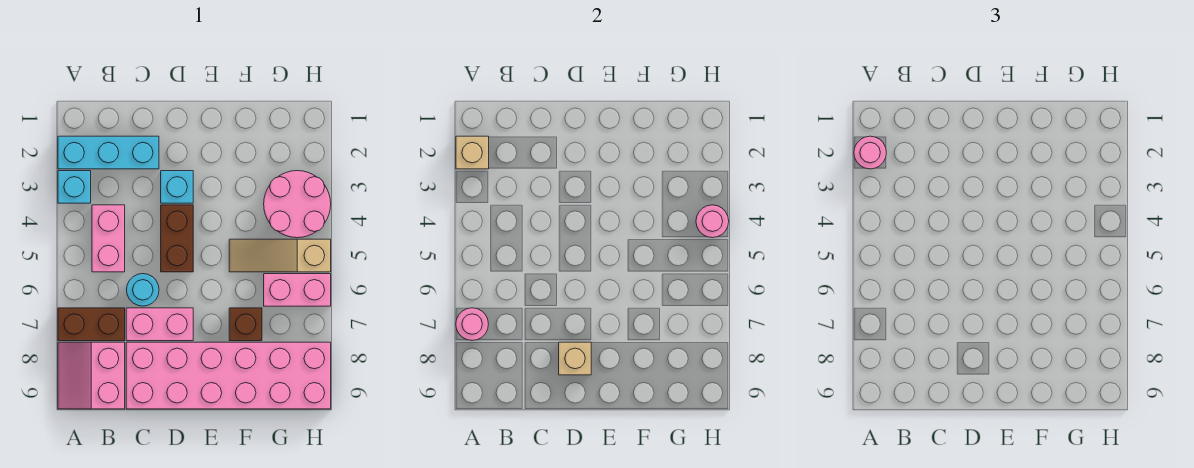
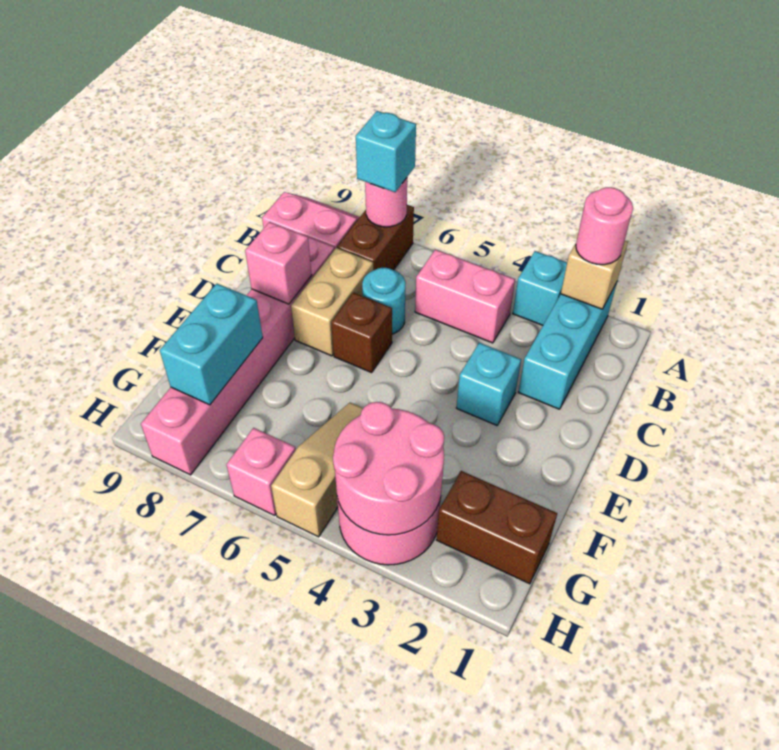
none -> cyan 1x1 brick [356,111,416,192]
pink 1x2 brick [126,308,193,341] -> tan 1x2 brick [291,248,373,356]
pink 2x6 brick [126,342,331,409] -> pink 1x6 brick [141,237,334,475]
brown 1x2 brick [161,205,193,272] -> brown 1x2 brick moved to [437,471,557,584]
tan 1x1 brick [559,342,591,375] -> pink 1x1 brick [245,222,312,304]
brown 1x1 brick [229,308,262,341] -> brown 1x1 brick moved to [331,293,392,373]
none -> cyan 1x2 brick [160,284,263,405]
pink 1x2 brick [264,274,331,306] -> pink 1x1 brick [226,428,296,515]
pink 1x1 round brick [696,205,729,238] -> pink 2x2 round brick [333,402,444,535]

